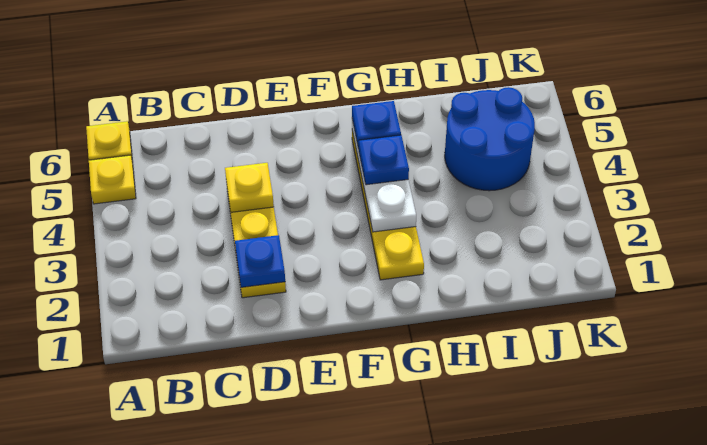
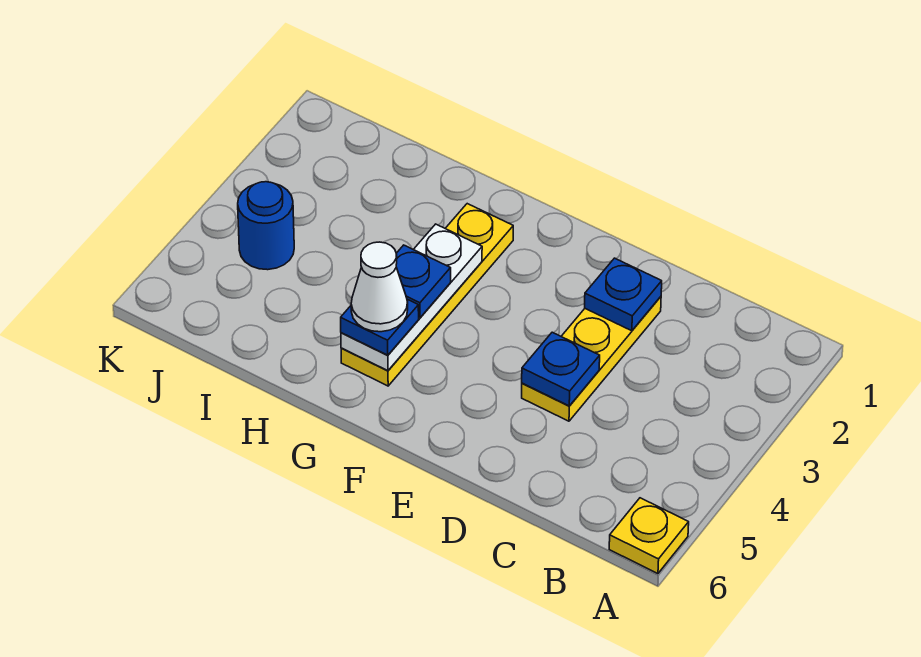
yellow 1x1 plate [89,155,136,204] -> none
yellow 1x1 plate [225,163,274,212] -> blue 1x1 plate [522,332,600,406]
none -> white 1x1 cone [351,242,408,332]
blue 2x2 round brick [445,87,535,191] -> blue 1x1 round brick [238,182,294,270]

